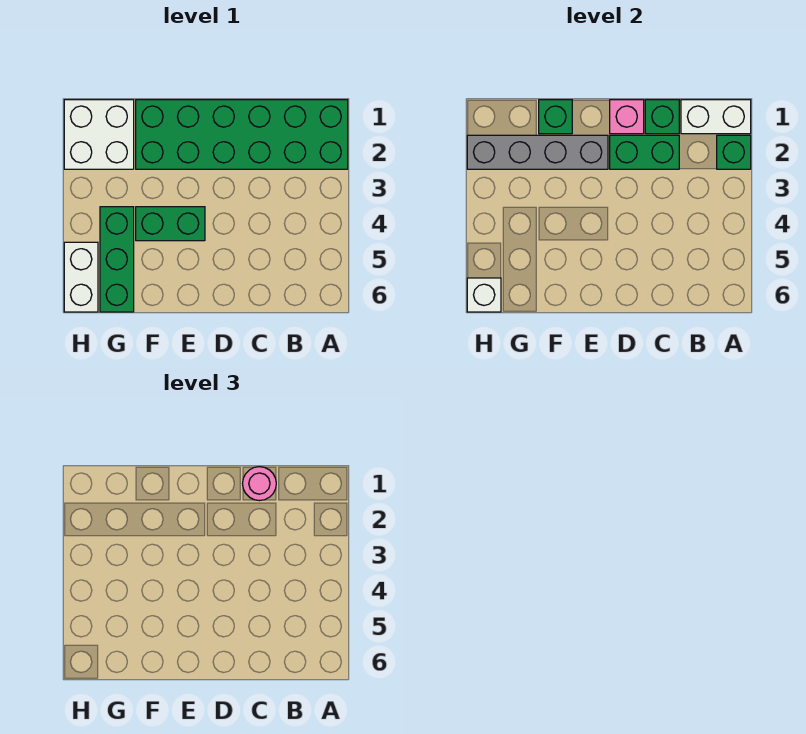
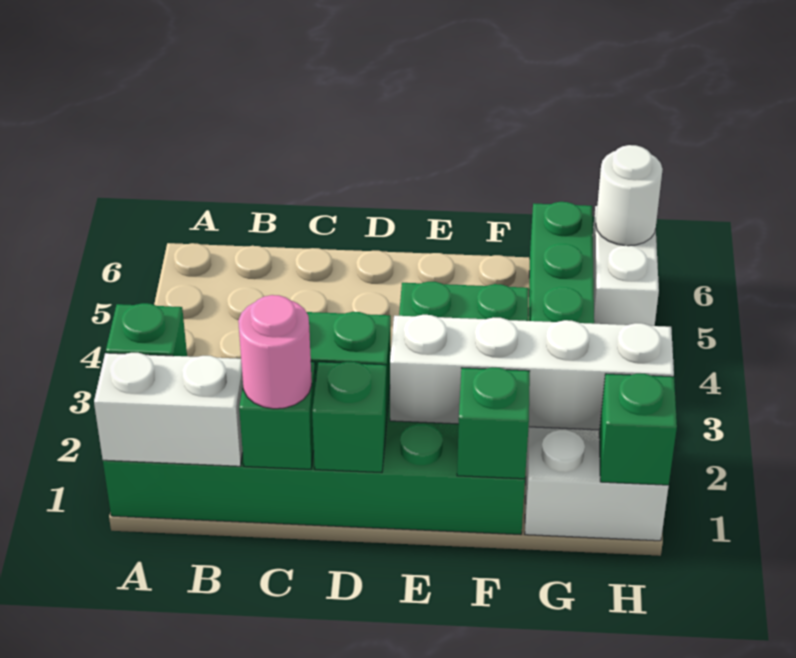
pink 1x1 brick [610,100,644,134] -> green 1x1 brick [312,361,387,473]
grey 1x4 brick [467,135,608,169] -> white 1x4 brick [390,315,674,430]
none -> green 1x1 brick [599,374,677,485]
white 1x1 brick [467,278,501,312] -> white 1x1 round brick [596,145,663,246]

